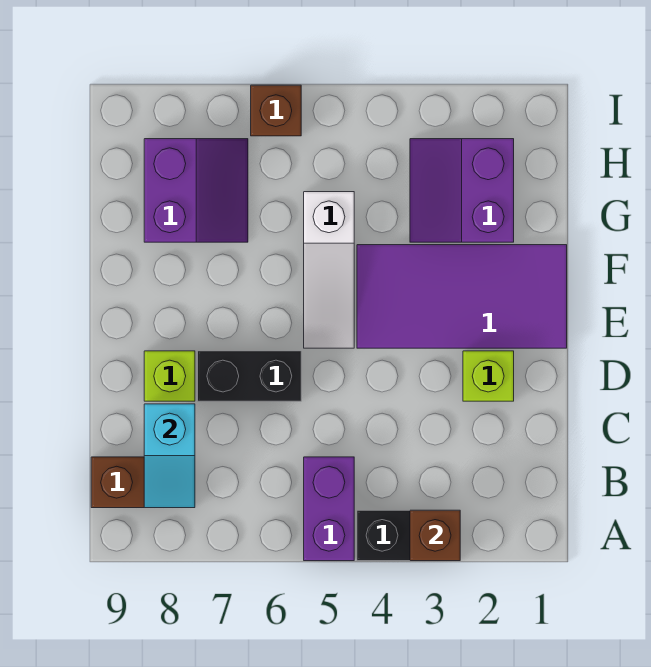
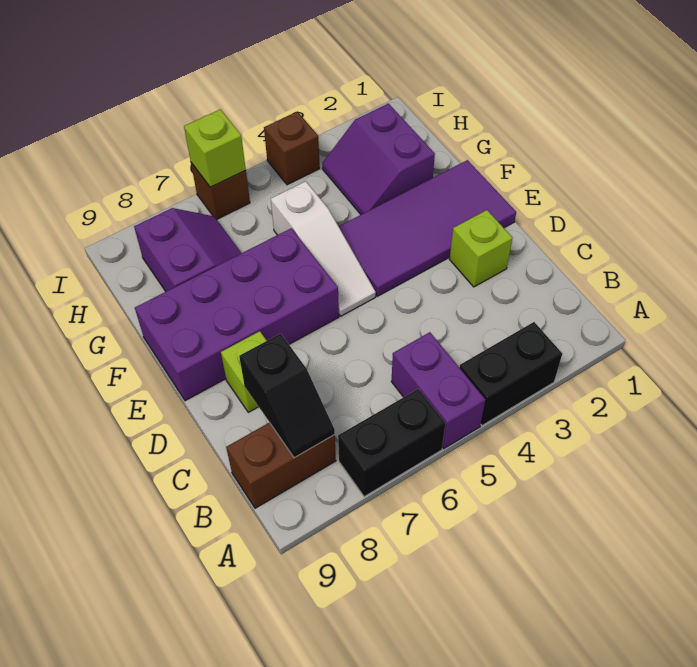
brown 1x1 brick [410,510,460,561] -> brown 1x1 brick moved to [264,112,320,185]
cyan 1x2 slope [144,404,195,508] -> black 1x2 slope [239,334,335,458]
black 1x2 brick [198,351,301,401] -> black 1x2 brick moved to [338,389,445,497]
none -> purple 2x4 brick [135,228,339,401]
none -> lime 1x1 brick [184,109,246,187]

